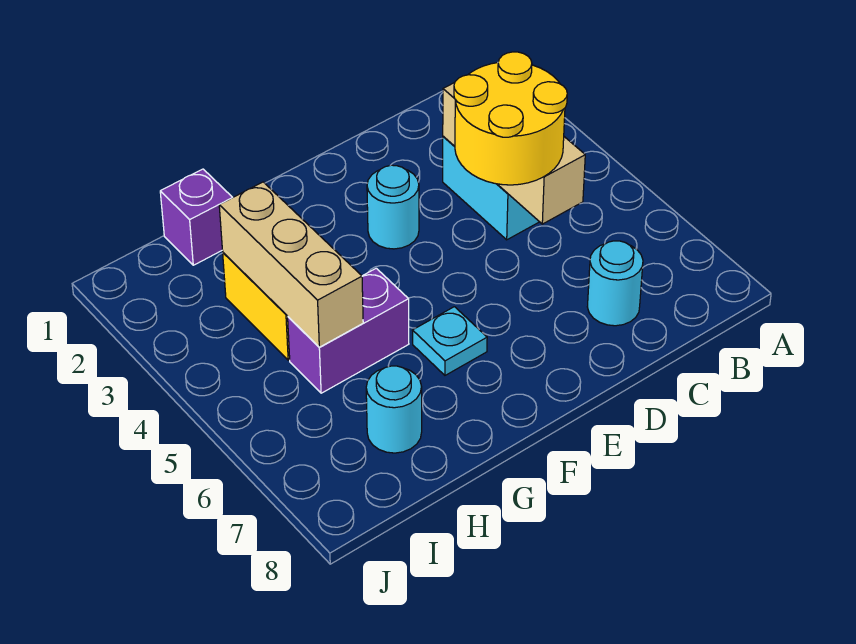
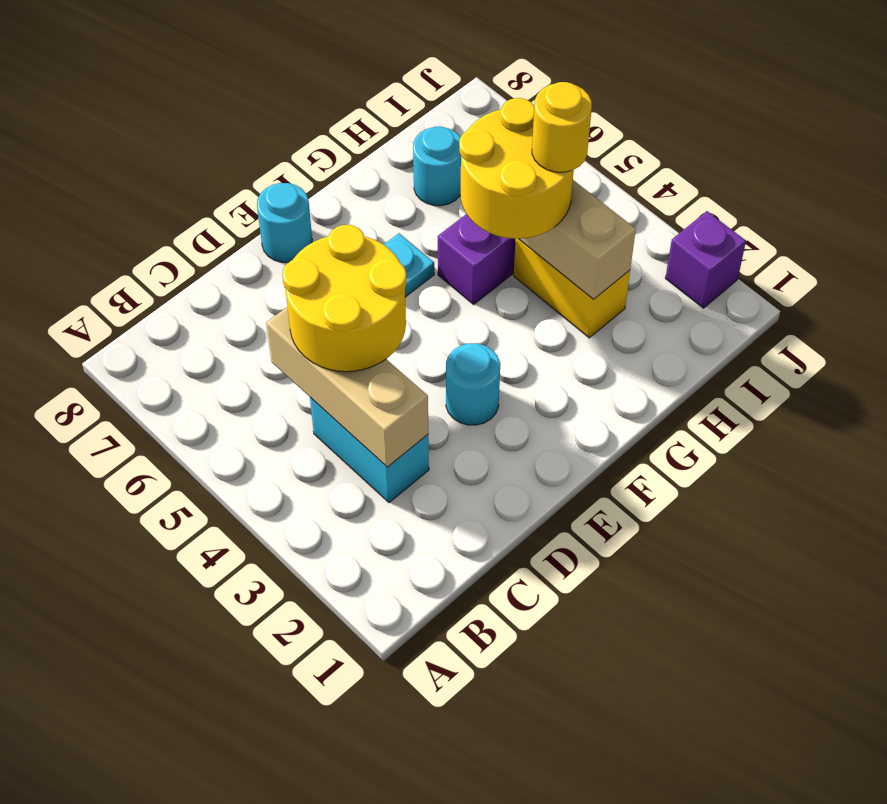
cyan 1x1 round brick [587,241,643,326] -> cyan 1x1 round brick moved to [257,183,312,262]
none -> yellow 2x2 round brick [459,98,574,239]
purple 1x1 brick [160,169,233,265] -> purple 1x1 brick moved to [665,211,746,308]
none -> yellow 1x1 round brick [532,82,592,172]

